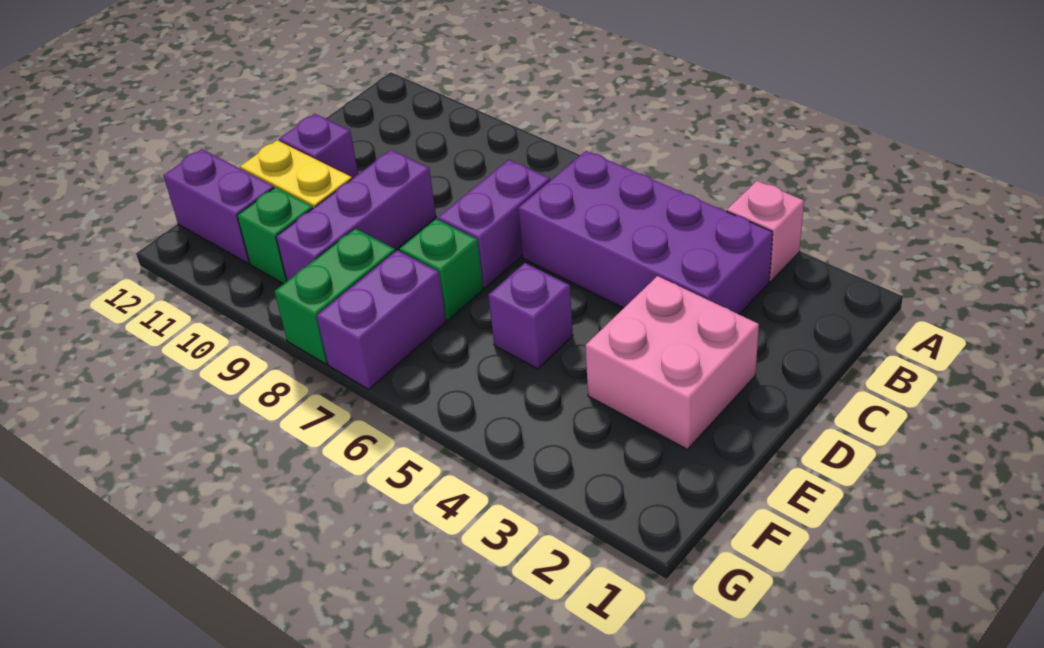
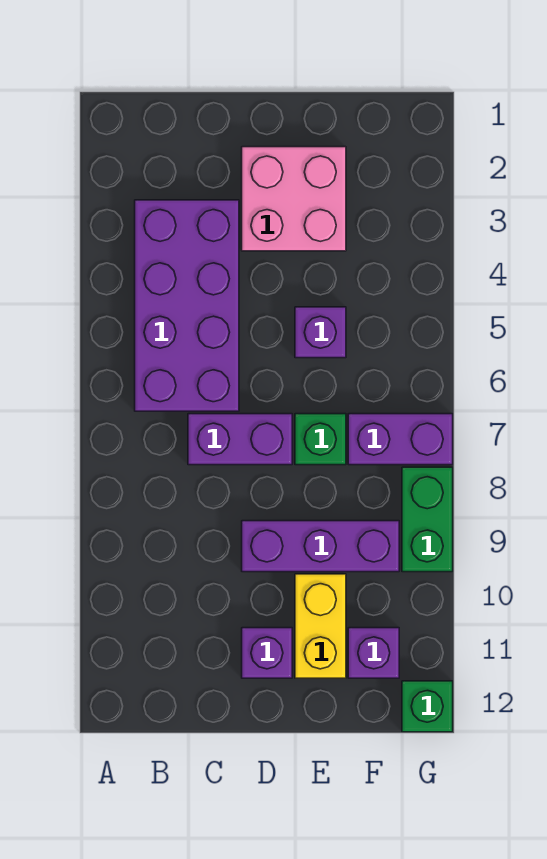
pink 1x1 brick [727,181,804,282] -> none
green 1x2 brick [275,229,395,364] -> green 1x2 brick turned to [402,467,453,572]
green 1x1 brick [237,187,313,284] -> green 1x1 brick moved to [402,681,453,732]
purple 1x2 brick [163,149,274,264] -> purple 1x1 brick [348,628,399,678]

